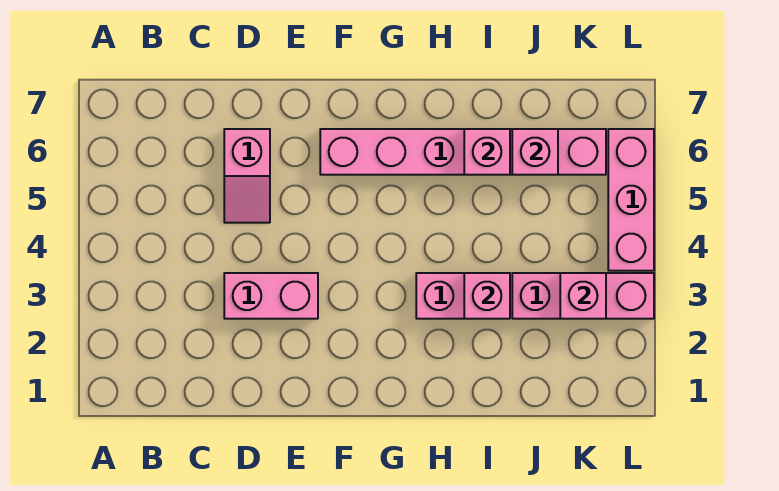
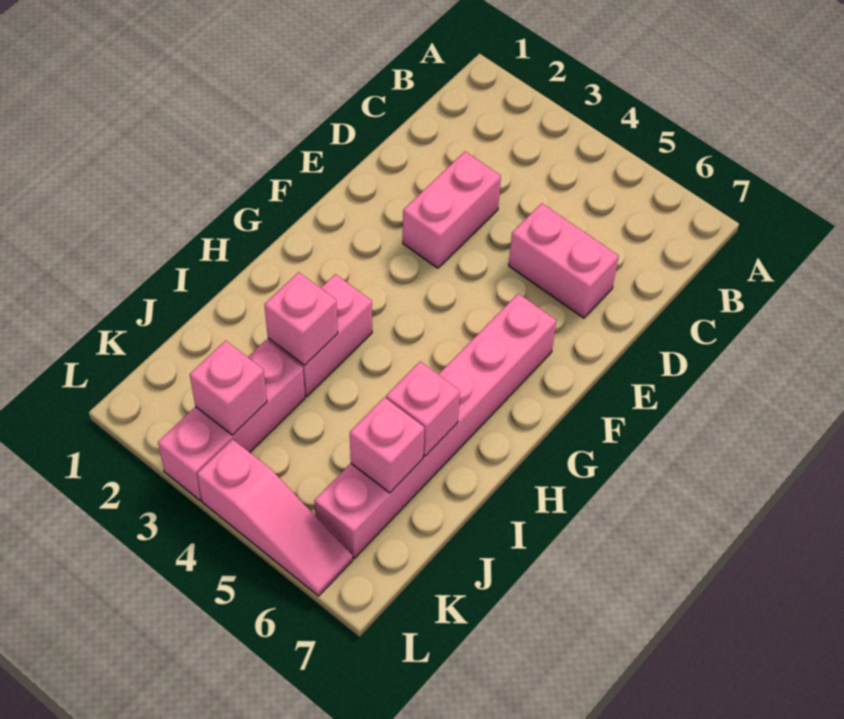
pink 1x2 slope [224,129,270,223] -> pink 1x2 brick [509,203,619,318]
pink 1x3 brick [608,129,654,271] -> pink 1x3 slope [197,439,353,596]

